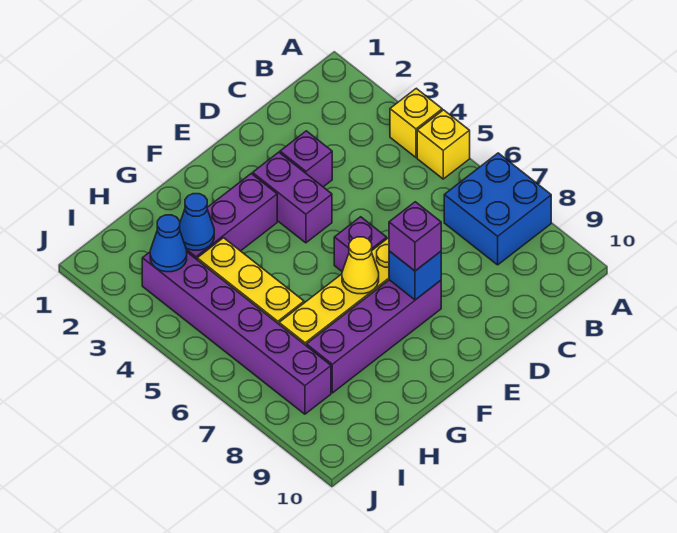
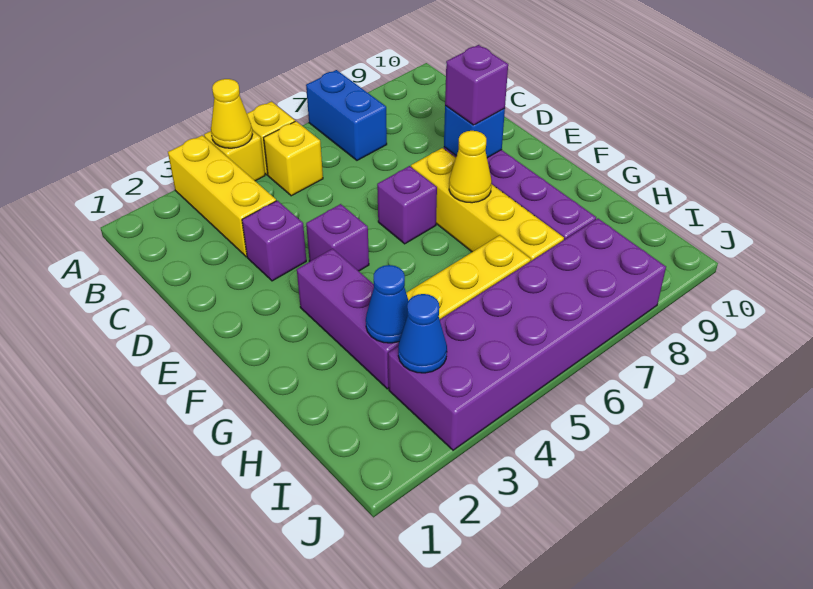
none -> yellow 1x3 brick [168,135,276,257]
none -> yellow 1x1 cone [211,79,253,148]
blue 2x2 brick [444,153,551,265] -> blue 1x2 brick [306,70,387,160]
none -> yellow 1x1 brick [264,121,323,196]
purple 1x2 brick [253,152,332,243] -> purple 1x1 brick [306,204,369,271]
purple 1x6 brick [142,252,331,414] -> purple 2x6 brick [388,219,666,450]

